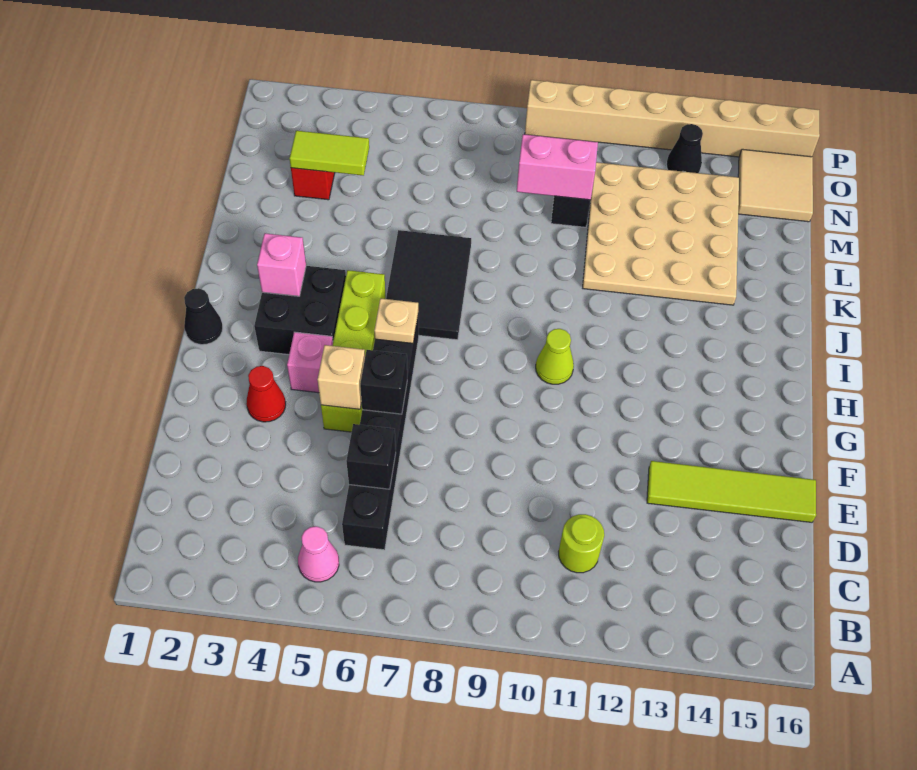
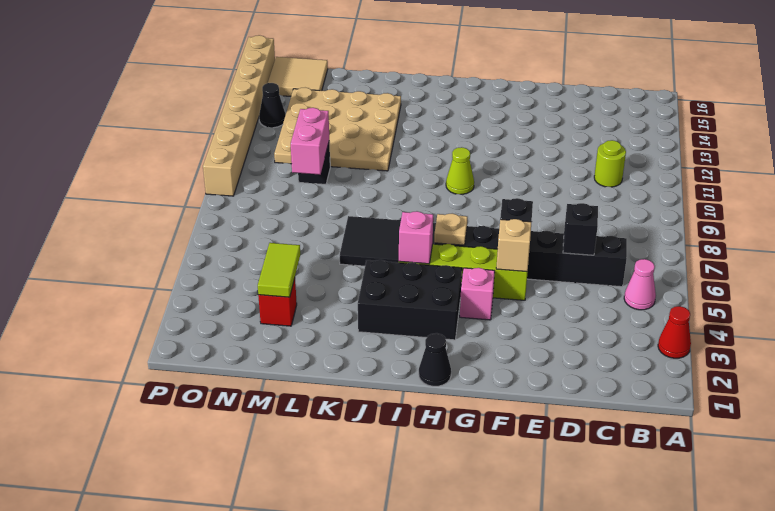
lime 1x4 tile [647,461,816,522] -> none
red 1x1 cone [246,366,286,422] -> red 1x1 cone moved to [658,306,691,358]
black 2x2 brick [254,266,346,355] -> black 2x3 brick [358,260,462,340]
pink 1x1 brick [257,233,306,296] -> pink 1x1 brick moved to [399,211,433,264]

